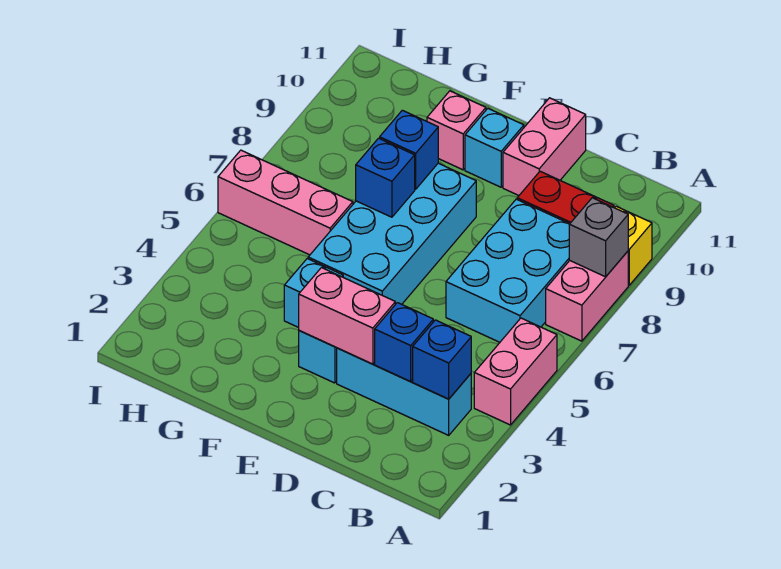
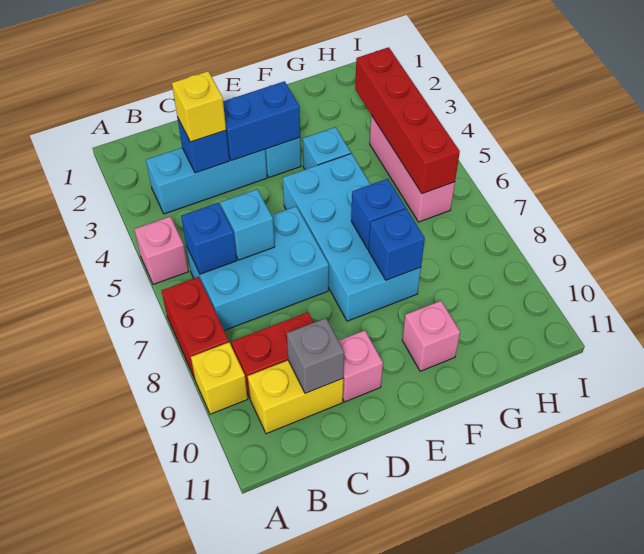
pink 1x2 brick [474,318,557,425] -> pink 1x1 brick [134,217,188,285]
pink 1x2 brick [546,251,628,341] -> red 1x2 brick [162,277,229,379]
grey 1x1 brick [569,198,628,277] -> grey 1x1 brick moved to [287,318,344,393]
blue 1x1 brick [413,320,471,399] -> blue 1x1 brick moved to [181,203,237,274]
cyan 2x3 brick [446,199,570,342] -> cyan 2x3 brick turned to [186,206,329,330]
none -> yellow 1x2 brick [248,360,343,434]
none -> yellow 1x1 brick [172,71,226,142]
pink 1x2 brick [299,268,395,364] -> blue 1x2 brick [223,81,300,161]
pink 1x2 brick [503,98,586,195] -> pink 1x1 brick [339,330,383,402]
cyan 1x1 brick [465,109,524,187] -> cyan 1x1 brick moved to [221,189,275,260]
pink 1x3 brick [218,150,353,255] -> pink 1x3 brick turned to [370,115,455,222]
none -> red 1x4 brick [355,47,460,194]

